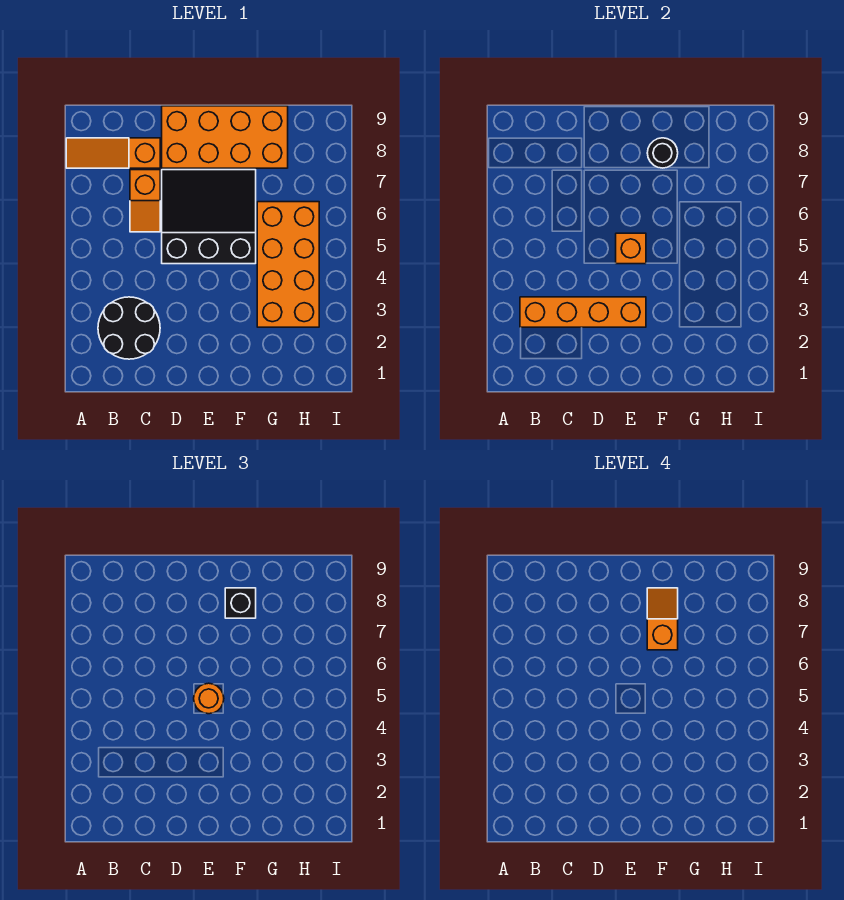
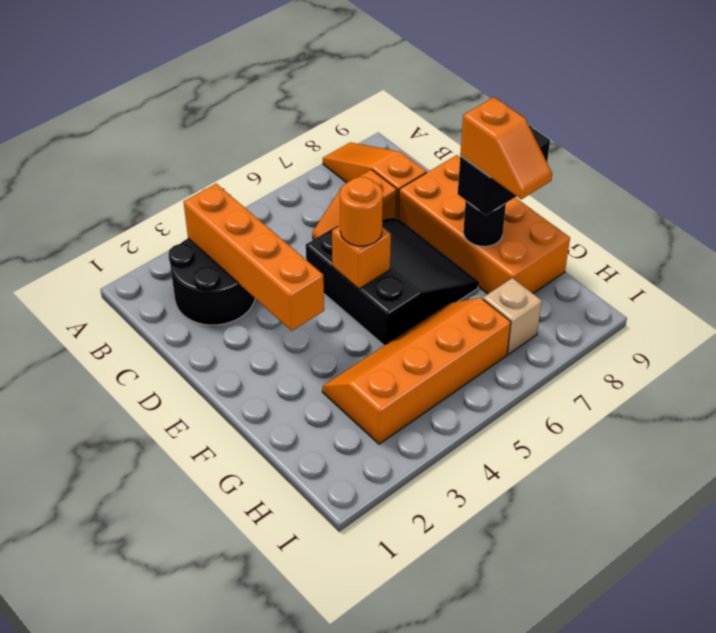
orange 1x2 slope [647,588,678,650] -> orange 1x2 slope turned to [460,97,552,199]
black 1x1 brick [225,588,256,618] -> black 1x2 brick [458,125,550,215]
orange 2x4 brick [257,202,319,327] -> orange 2x4 slope [322,298,511,444]
none -> tan 1x1 brick [483,278,542,354]

